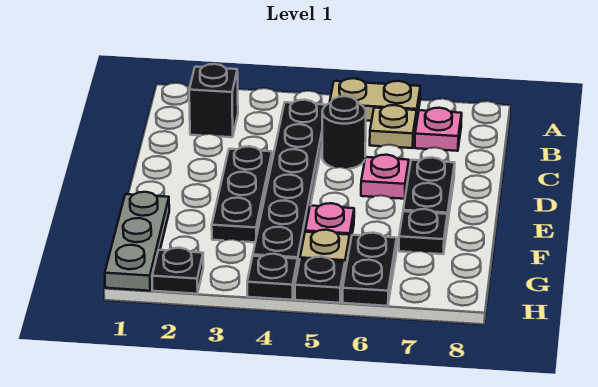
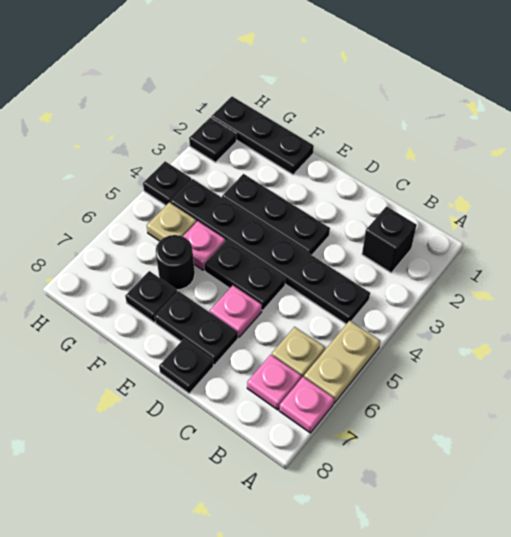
none -> pink 1x1 plate [279,377,334,433]
black 1x1 round brick [322,96,366,169] -> black 1x1 round brick moved to [156,235,195,290]
grey 1x3 plate [105,192,169,291] -> black 1x3 plate [211,97,314,175]
black 1x2 plate [343,233,397,306] -> black 1x2 plate moved to [204,240,285,310]
black 1x1 plate [295,257,345,303] -> black 1x1 plate moved to [159,339,213,393]

